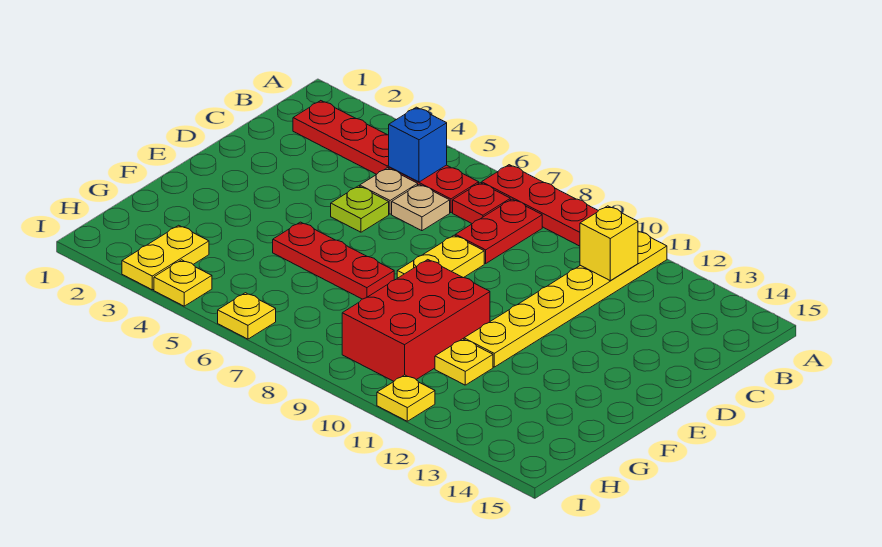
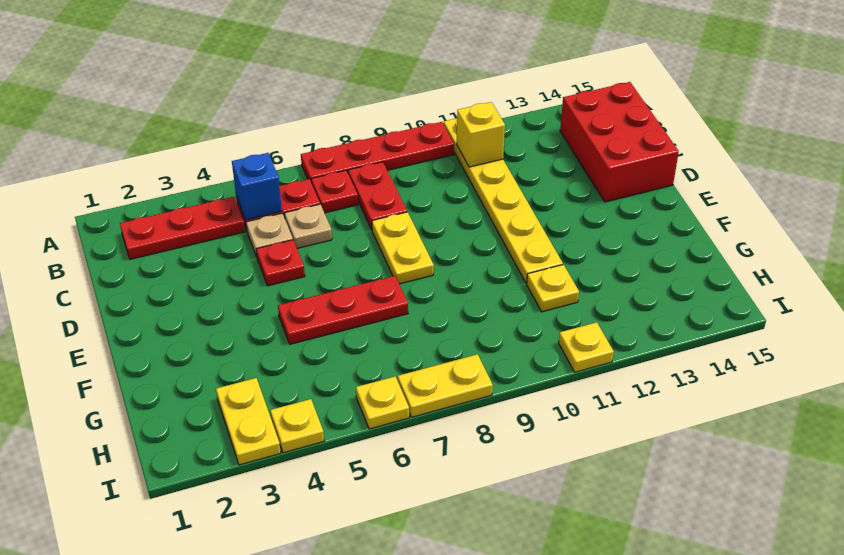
lime 1x1 plate [331,186,389,232] -> red 1x1 plate [256,240,305,286]
red 2x3 brick [342,260,490,381] -> red 2x3 brick moved to [560,82,679,202]
none -> yellow 1x2 plate [398,354,493,417]

